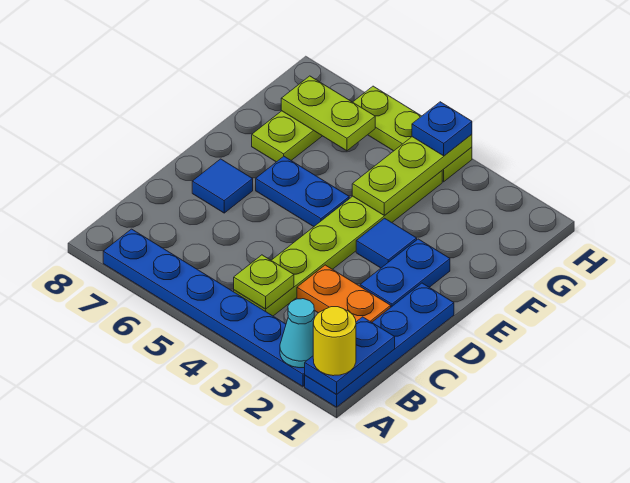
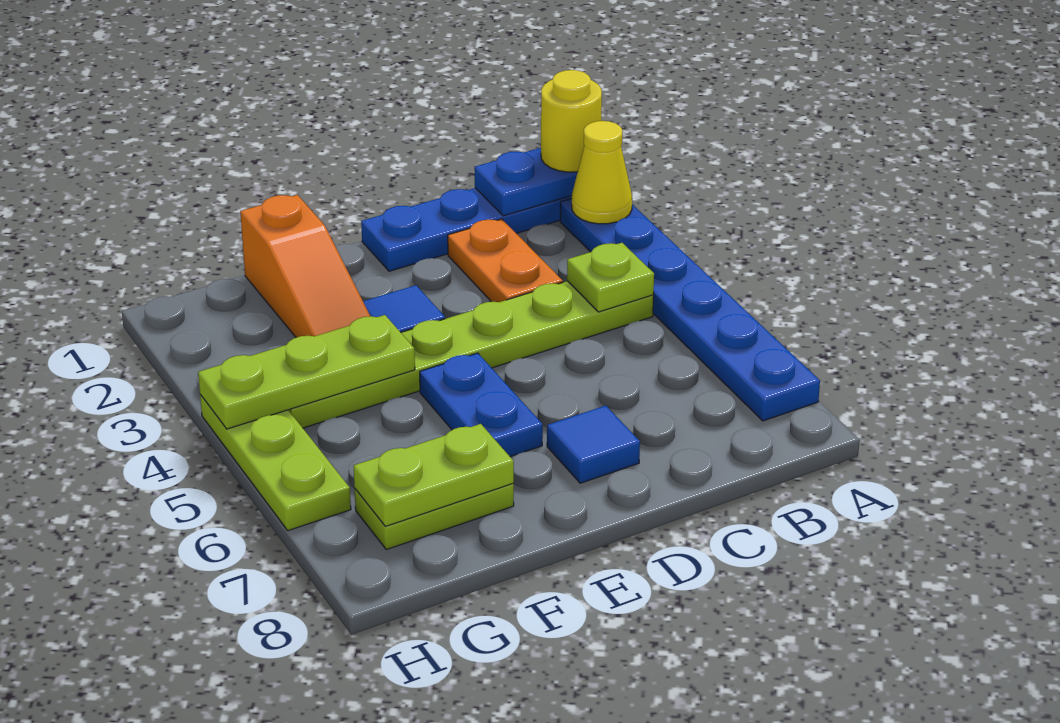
cyan 1x1 cone [280,299,314,368] -> yellow 1x1 cone [572,121,632,224]
blue 1x2 plate [360,239,450,307] -> none
none -> orange 1x3 slope [240,195,370,337]
lime 1x2 plate [281,76,375,151] -> lime 1x2 plate turned to [354,424,514,526]
blue 1x1 plate [412,102,472,156] -> none

